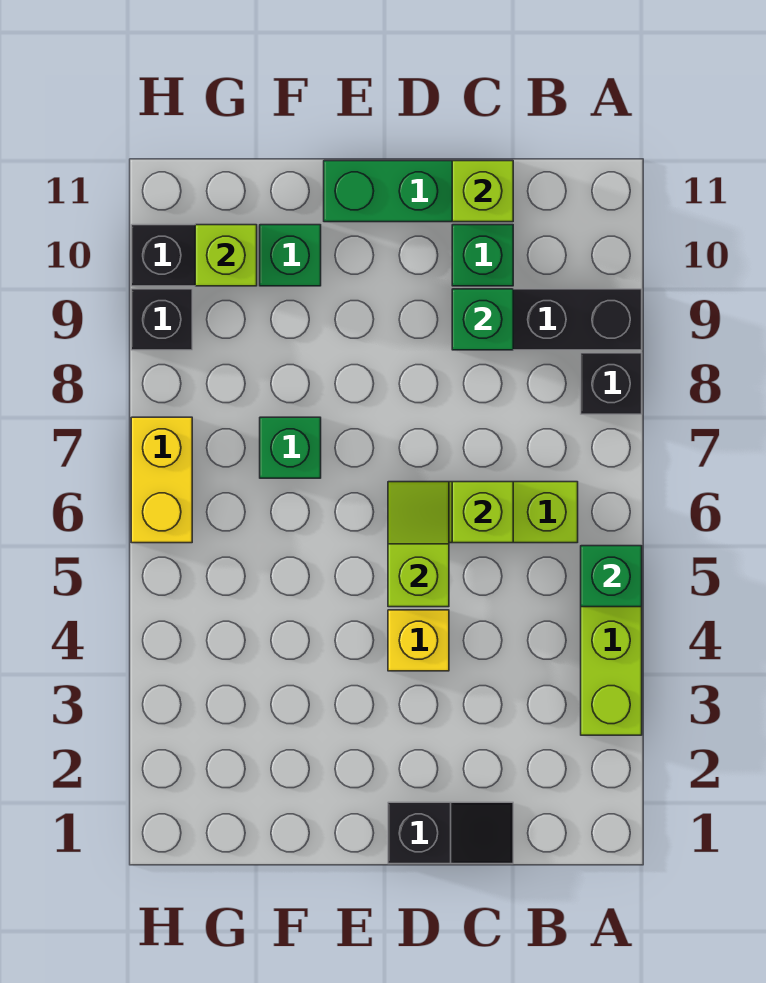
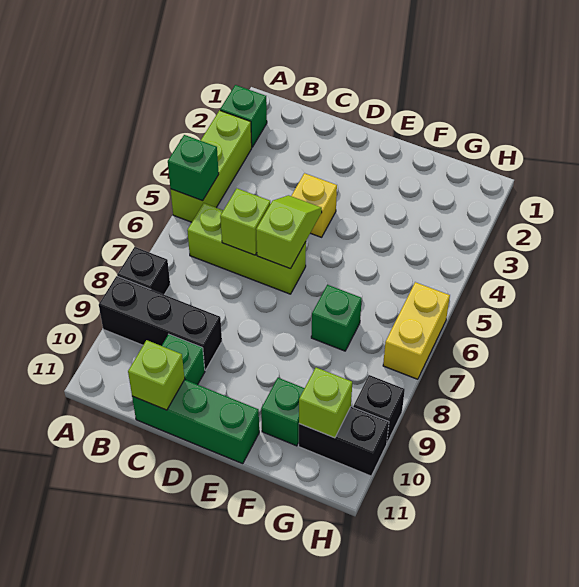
black 1x2 slope [388,802,513,864] -> none
green 1x1 brick [452,289,513,350] -> green 1x1 brick moved to [220,85,267,147]
lime 1x2 slope [388,482,449,607] -> lime 1x2 slope turned to [256,195,322,269]

